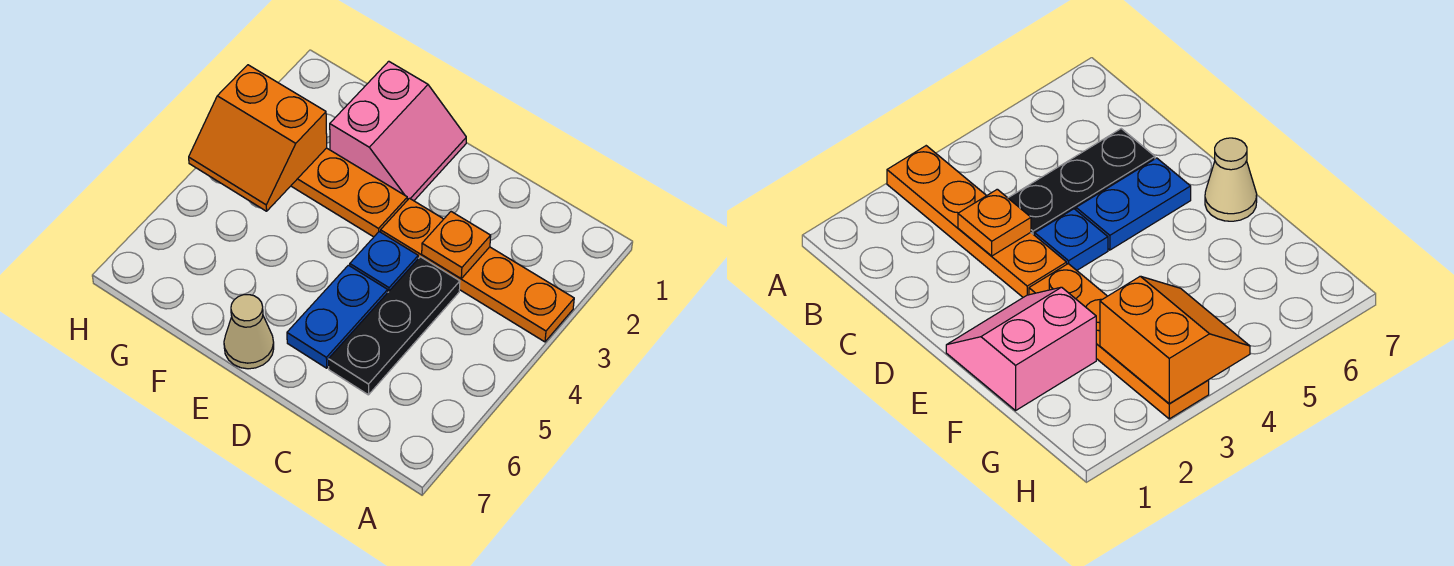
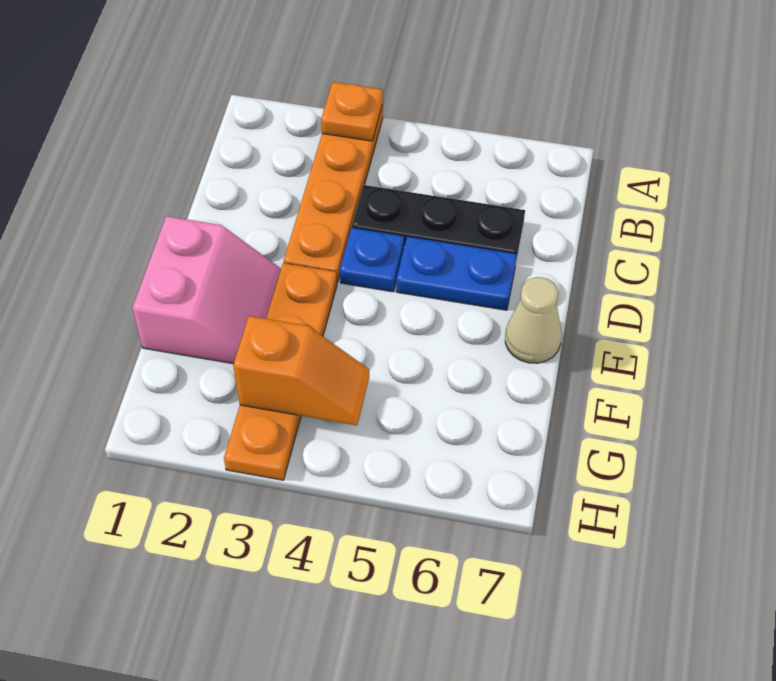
orange 1x1 plate [422,212,491,279] -> orange 1x1 plate moved to [321,82,383,141]
pink 2x2 slope [330,61,466,201] -> pink 2x2 slope turned to [132,216,281,364]
orange 2x2 slope [189,65,327,211] -> orange 1x2 slope [233,316,369,425]

